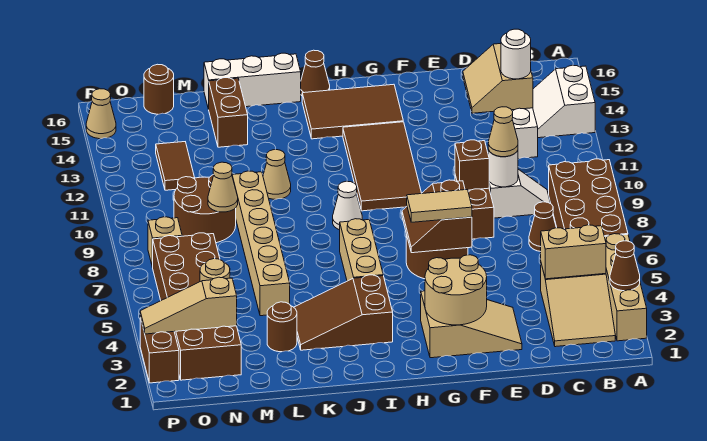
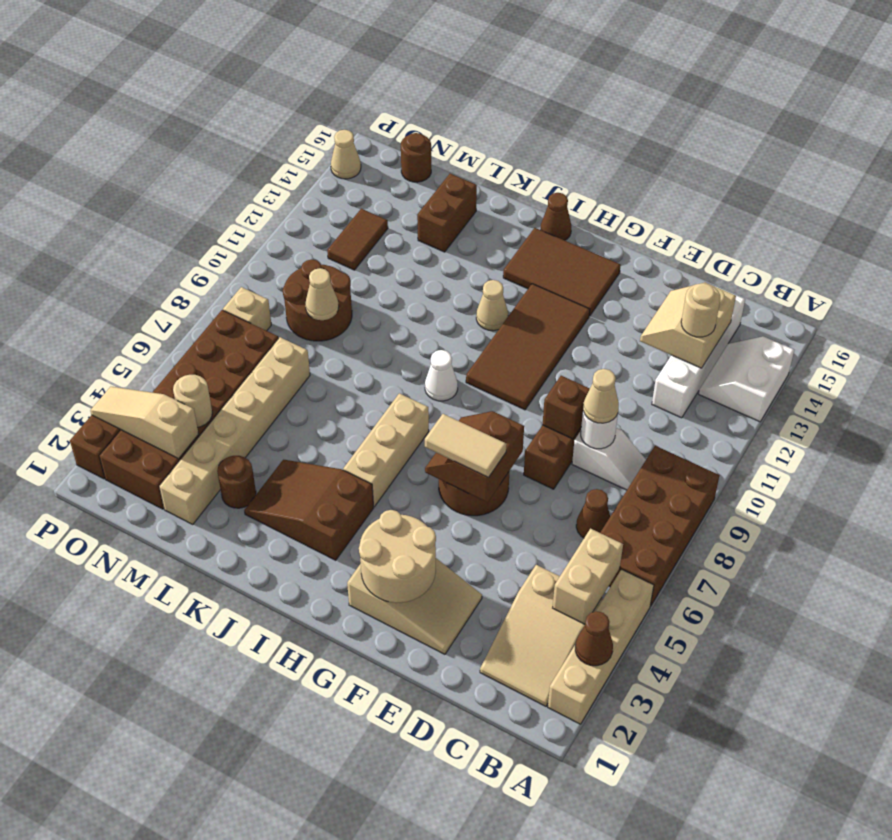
tan 1x2 brick [541,225,606,279] -> tan 1x2 brick turned to [553,529,623,624]
white 1x1 round brick [501,29,531,79] -> tan 1x1 round brick [681,283,720,337]
white 1x3 brick [204,53,301,109] -> none
tan 1x1 cone [263,149,291,199] -> tan 1x1 cone moved to [476,280,508,331]
tan 1x6 brick [232,171,290,316] -> tan 1x6 brick moved to [159,337,310,524]

